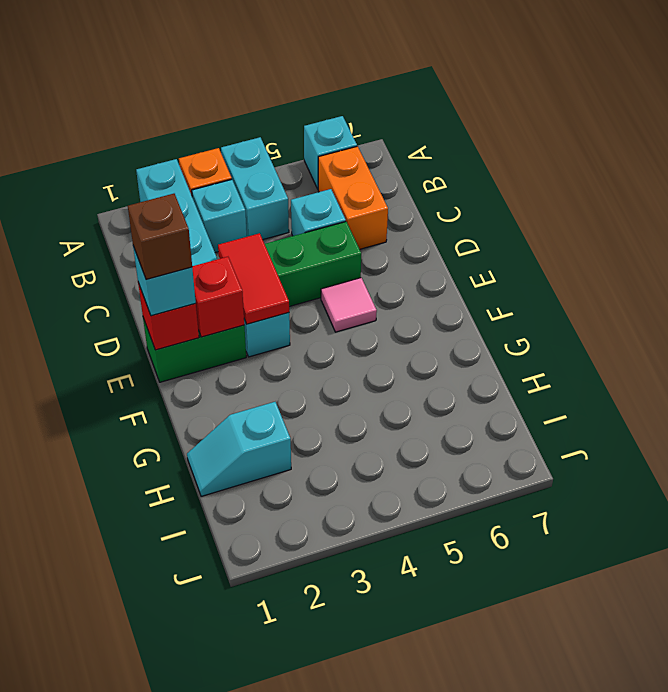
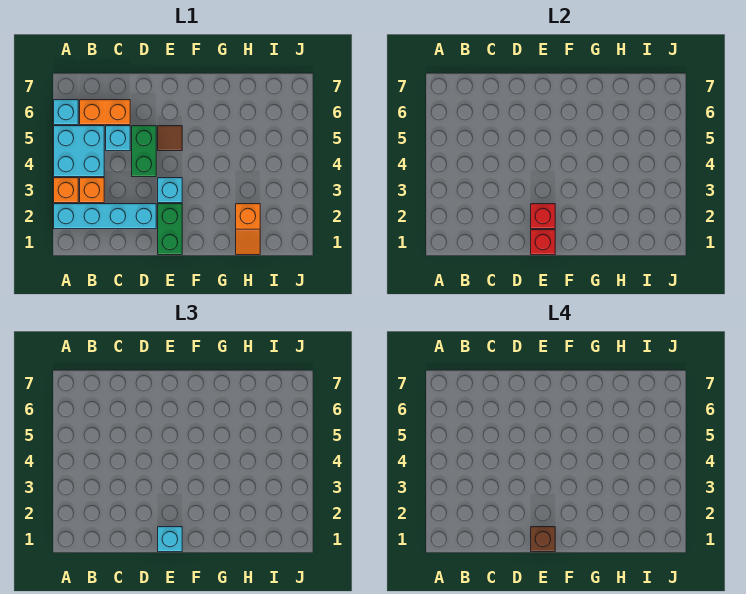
cyan 1x2 brick [221,137,289,239] -> cyan 2x2 brick [54,126,104,177]
cyan 1x1 brick [192,180,247,252] -> orange 1x1 brick [80,178,104,203]
red 1x2 tile [218,233,289,324] -> none
pink 1x1 tile [321,278,377,332] -> brown 1x1 tile [158,126,182,151]
cyan 1x2 slope [187,402,291,496] -> orange 1x2 slope [236,204,260,255]

